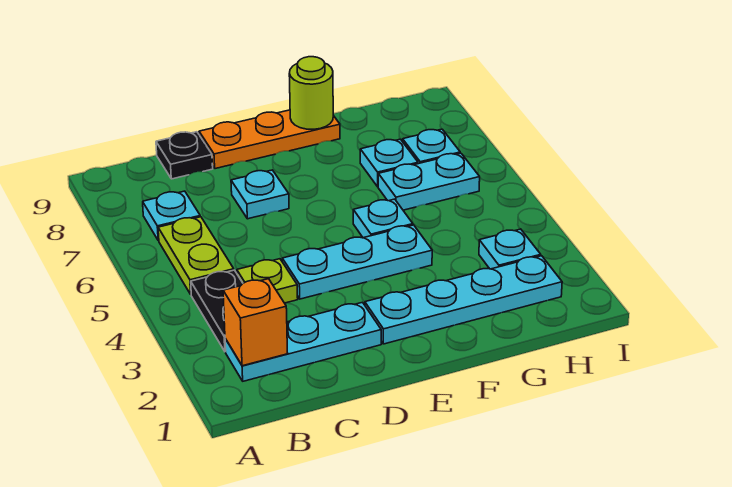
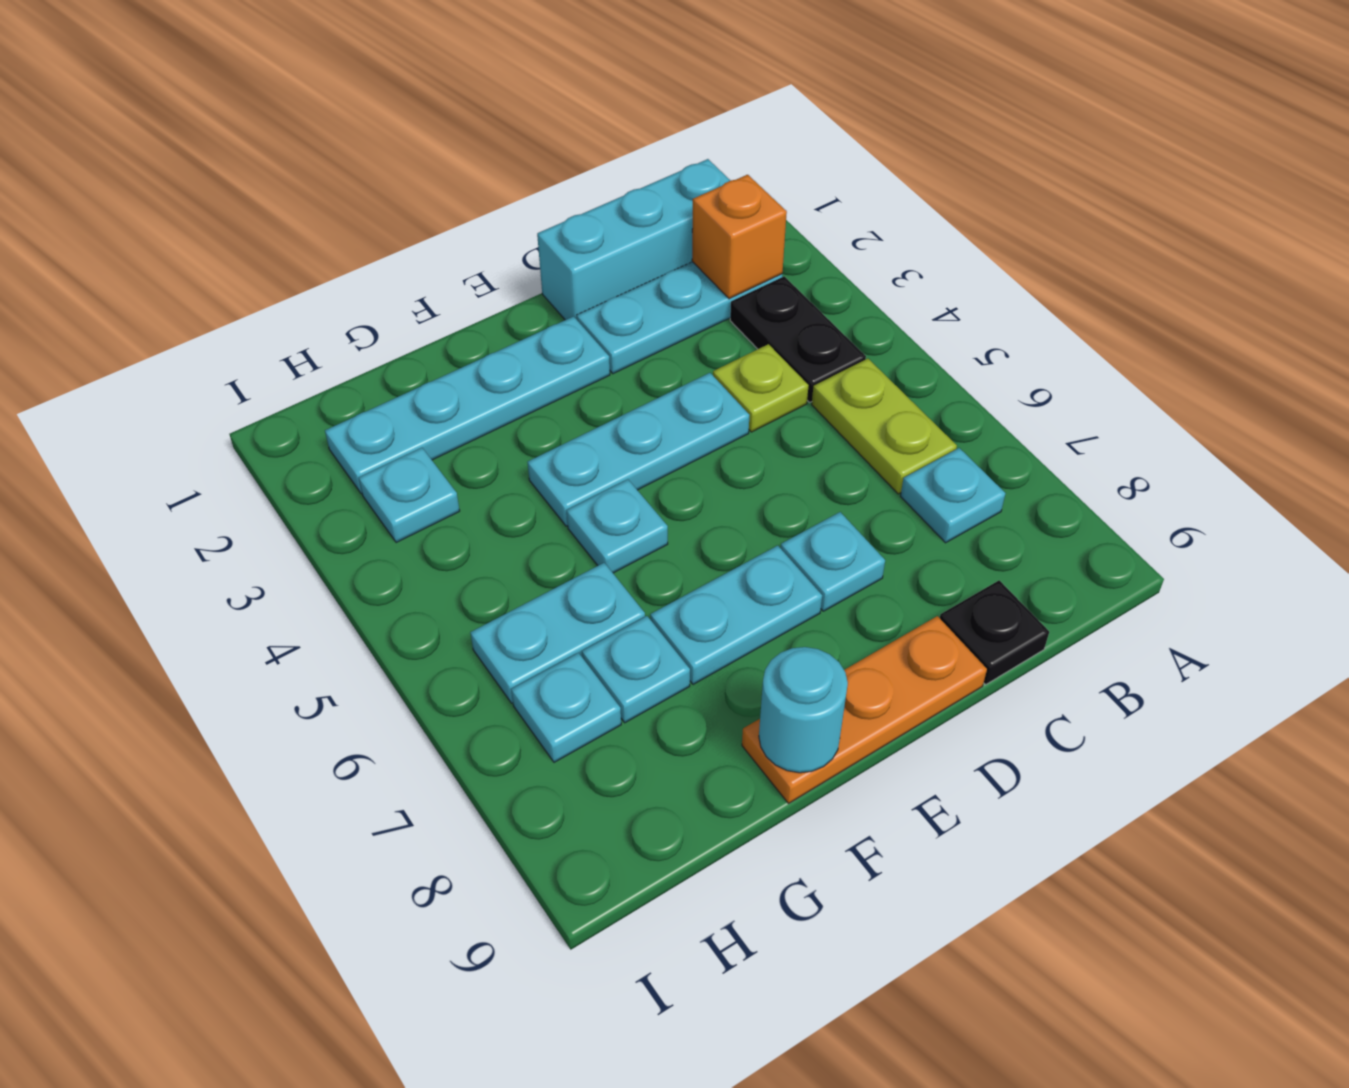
none -> cyan 1x3 brick [537,159,731,320]
none -> cyan 1x2 plate [650,546,822,684]
lime 1x1 round brick [289,57,333,129] -> cyan 1x1 round brick [759,647,848,773]

